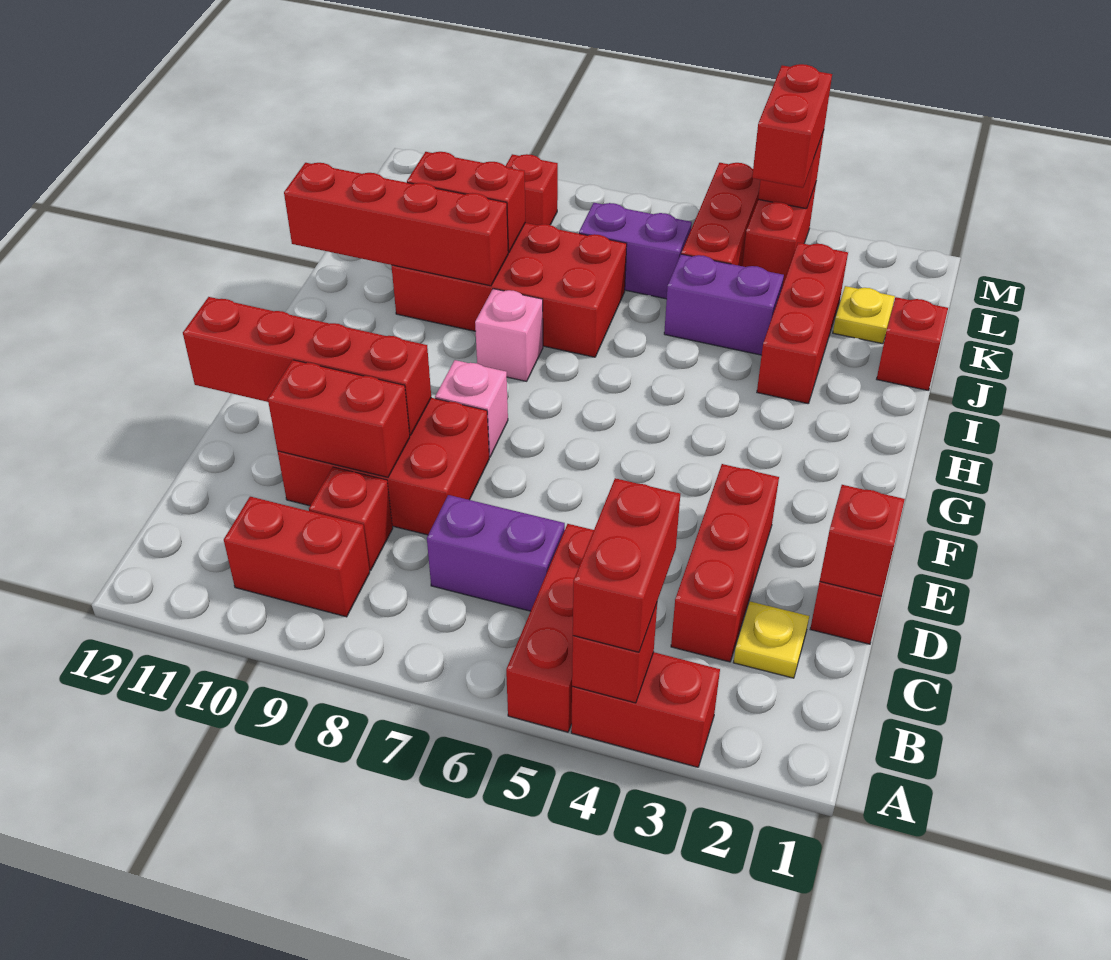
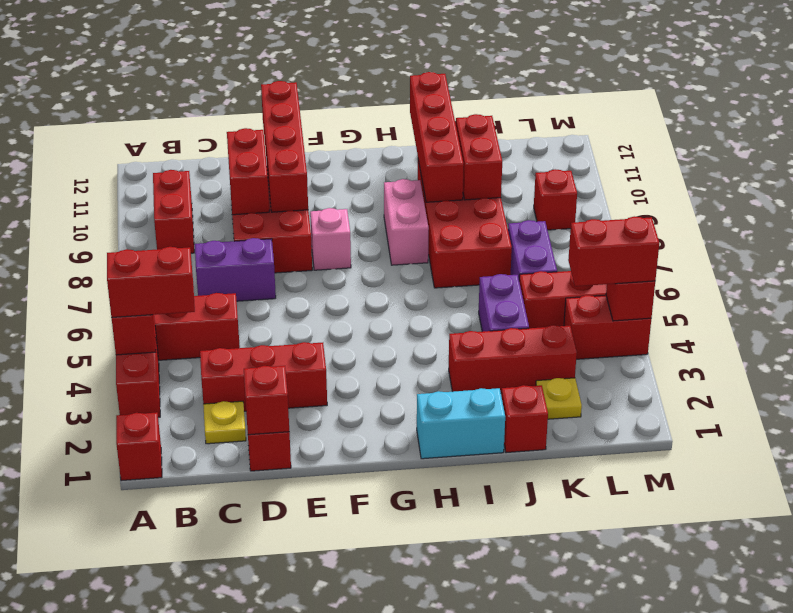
purple 1x2 brick [427,495,565,611] -> purple 1x2 brick turned to [195,238,276,301]
red 1x1 brick [309,467,393,570] -> red 1x1 brick moved to [116,412,162,481]
none -> cyan 1x2 brick [417,388,505,459]
pink 1x1 brick [475,289,543,381] -> pink 1x2 brick [384,179,429,265]

